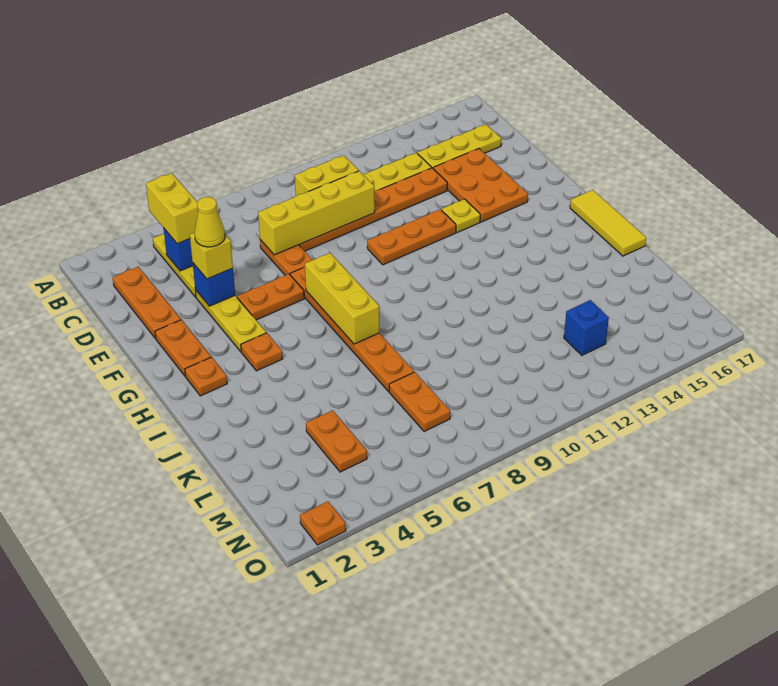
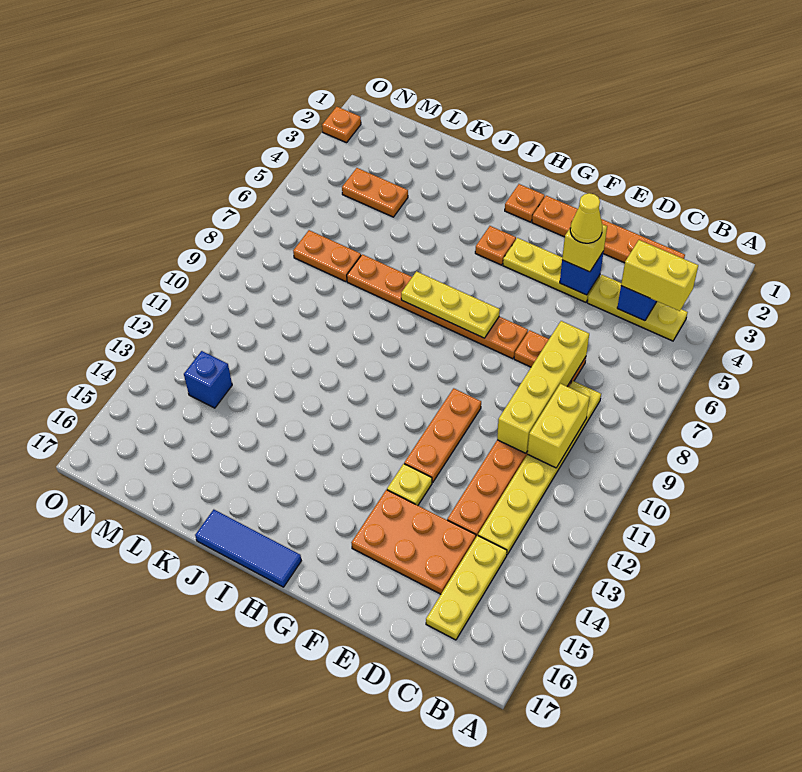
orange 1x2 plate [237,274,304,320] -> none
yellow 1x3 brick [305,253,379,344] -> yellow 1x3 plate [401,271,500,338]
yellow 1x3 tile [570,190,646,256] -> blue 1x3 tile [195,510,301,587]

